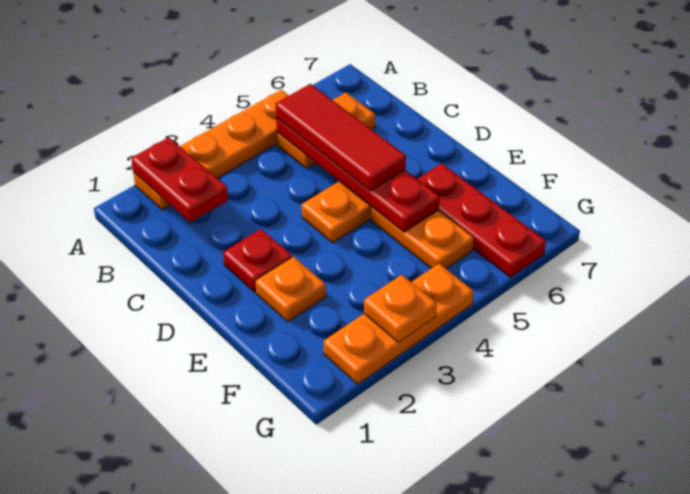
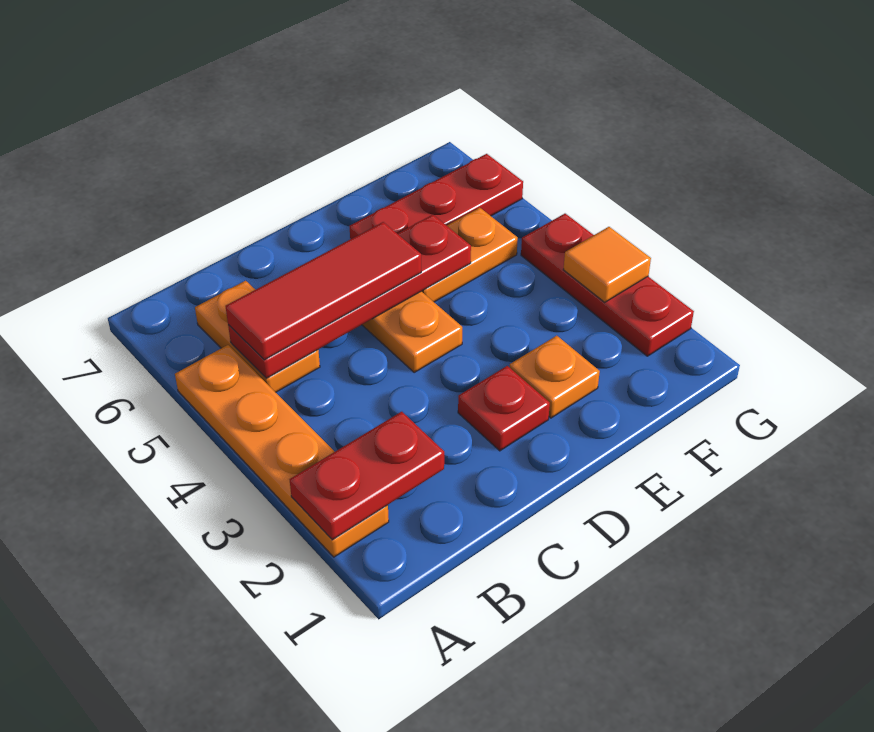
orange 1x3 plate [323,264,474,384] -> red 1x3 plate [521,214,694,356]
orange 1x1 plate [364,275,437,342] -> orange 1x1 tile [563,227,651,302]

